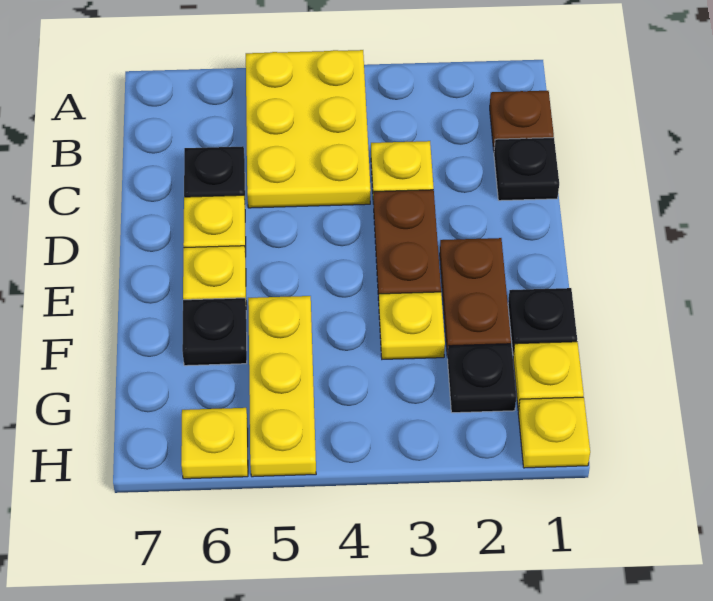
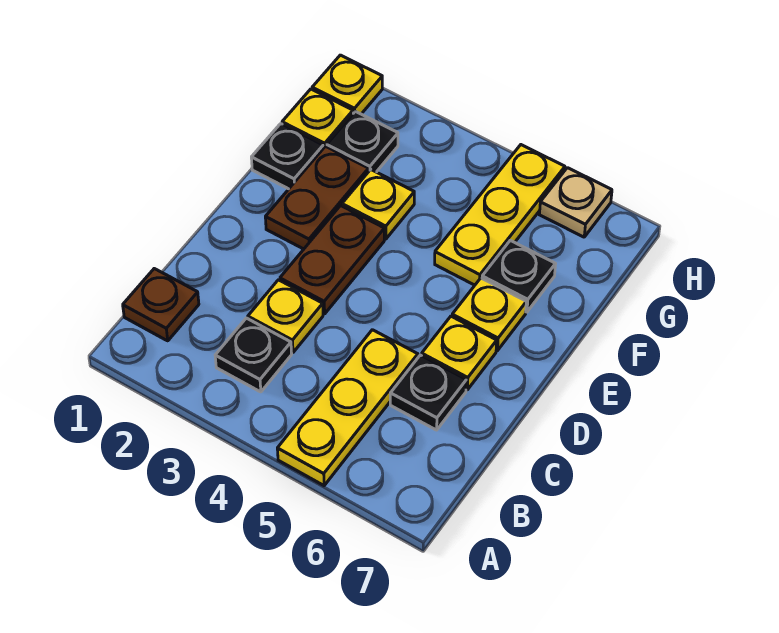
yellow 2x3 plate [246,50,371,208] -> yellow 1x3 plate [277,330,418,485]
black 1x1 plate [494,138,559,201] -> black 1x1 plate moved to [215,318,292,392]
yellow 1x1 plate [181,408,248,479] -> tan 1x1 plate [539,168,612,237]

